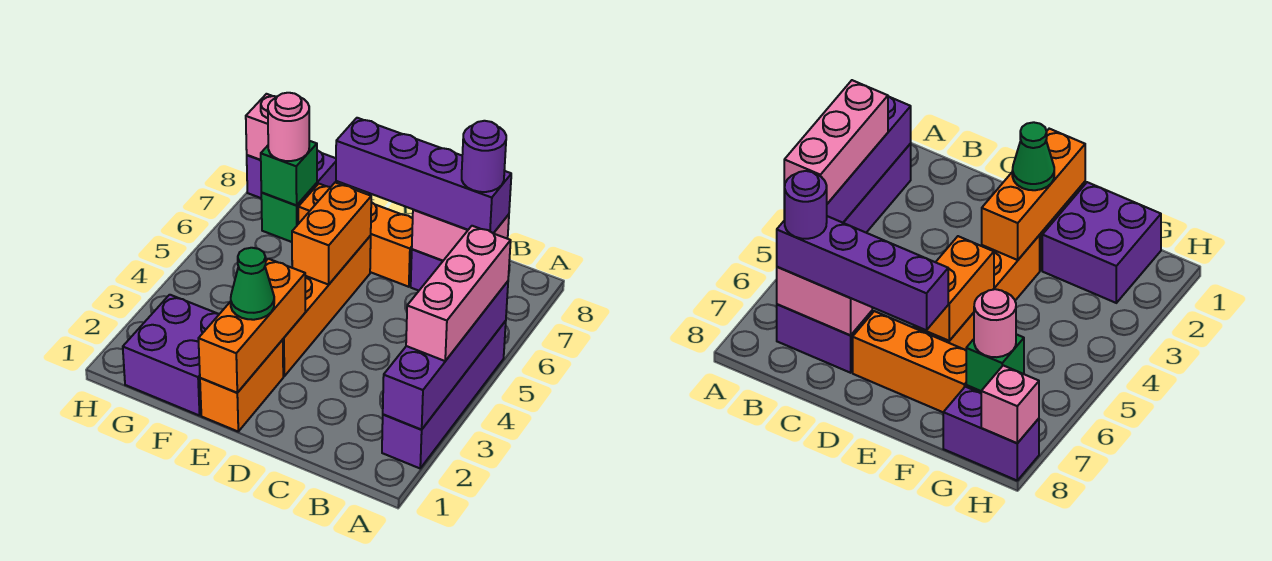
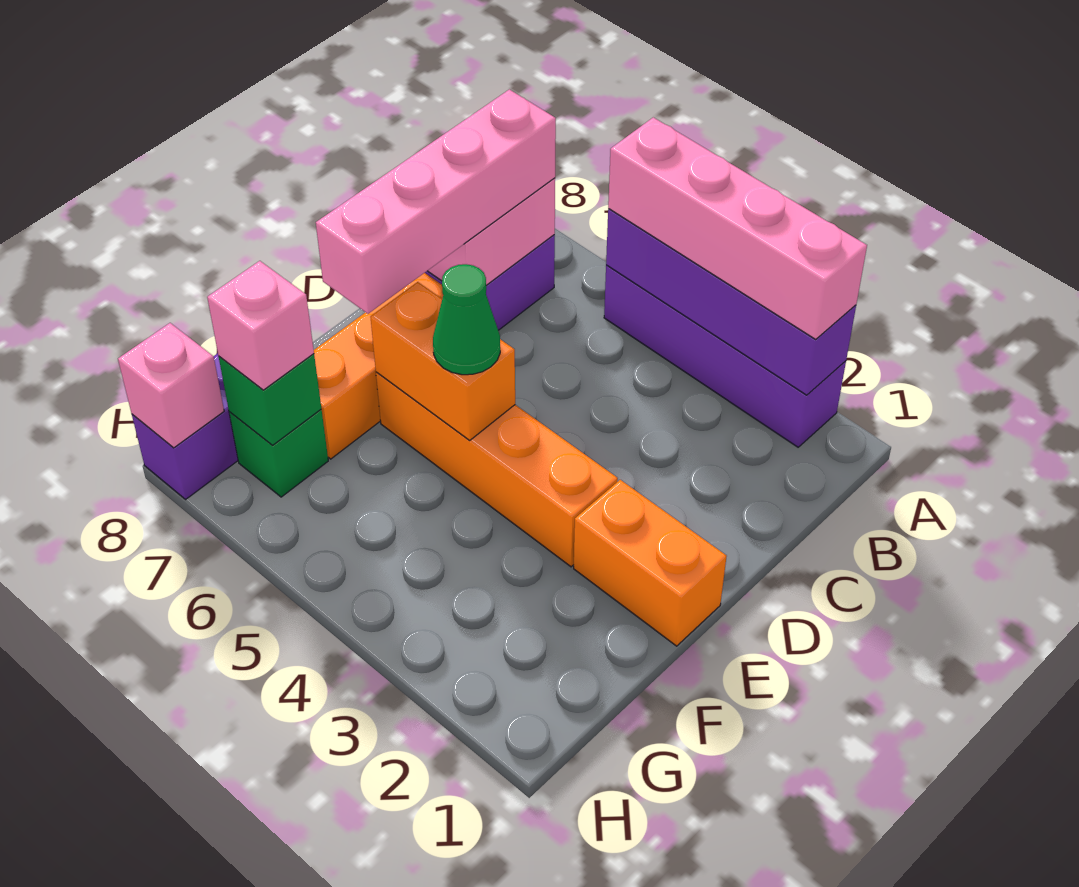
pink 1x3 brick [406,226,511,361] -> pink 1x4 brick [608,117,867,339]
purple 1x4 brick [336,118,511,233] -> pink 1x4 brick [316,89,556,314]
purple 1x1 round brick [462,121,506,192] -> none
orange 1x3 brick [198,259,305,393] -> none
green 1x1 cone [230,248,274,320] -> green 1x1 cone moved to [433,264,500,375]
purple 2x2 brick [123,295,219,416] -> none
pink 1x1 round brick [268,93,309,161] -> pink 1x1 brick [207,261,314,390]

